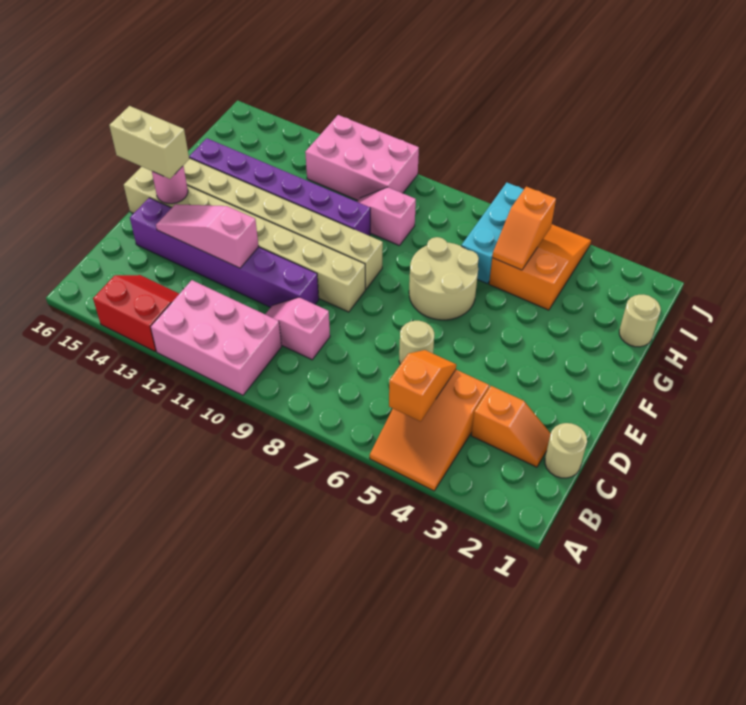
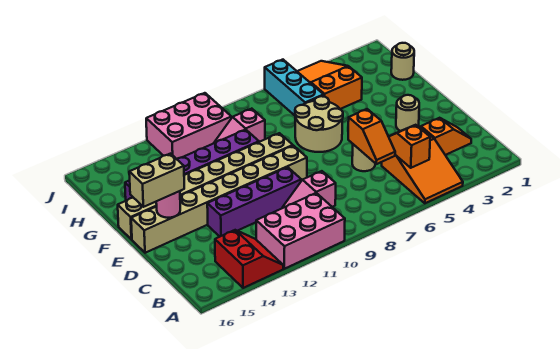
red 2x2 slope [93,275,179,351] -> red 2x2 slope turned to [215,230,283,288]
tan 1x1 round brick [545,423,587,478] -> tan 1x1 round brick moved to [396,95,419,131]
purple 1x6 brick [130,198,319,307] -> purple 1x4 brick [207,167,301,237]
pink 1x3 slope [156,204,259,268] -> none
orange 1x2 slope [492,187,556,270] -> orange 1x2 slope moved to [348,109,395,164]

